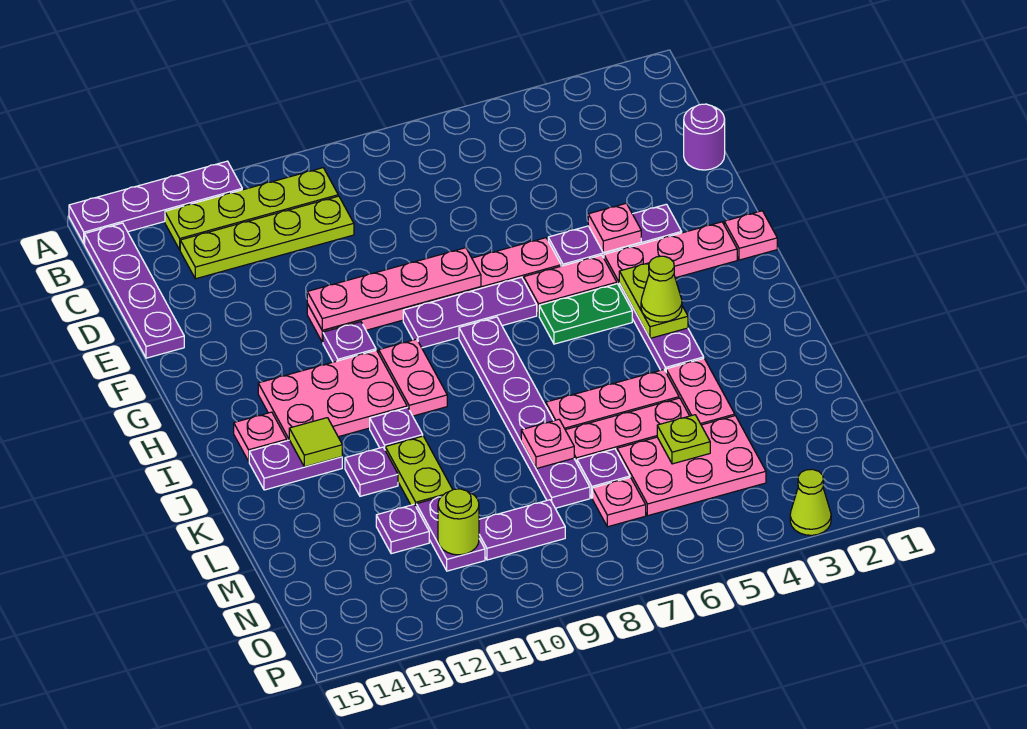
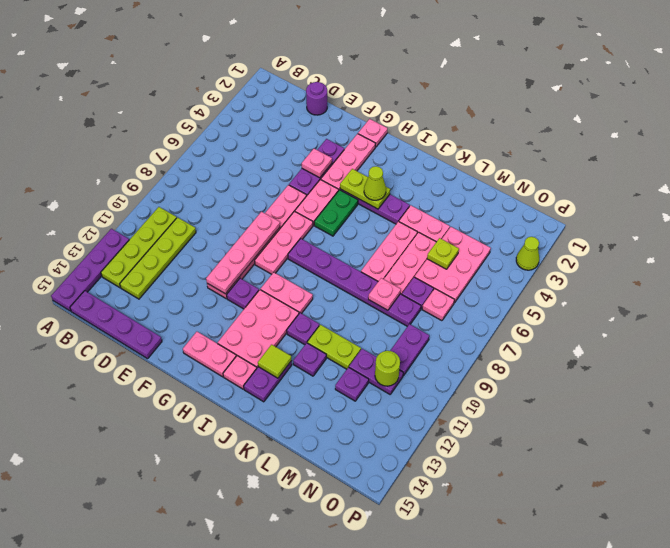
purple 1x3 plate [403,277,537,348] -> pink 1x3 plate [255,211,313,274]
none -> pink 1x2 plate [183,332,236,377]

